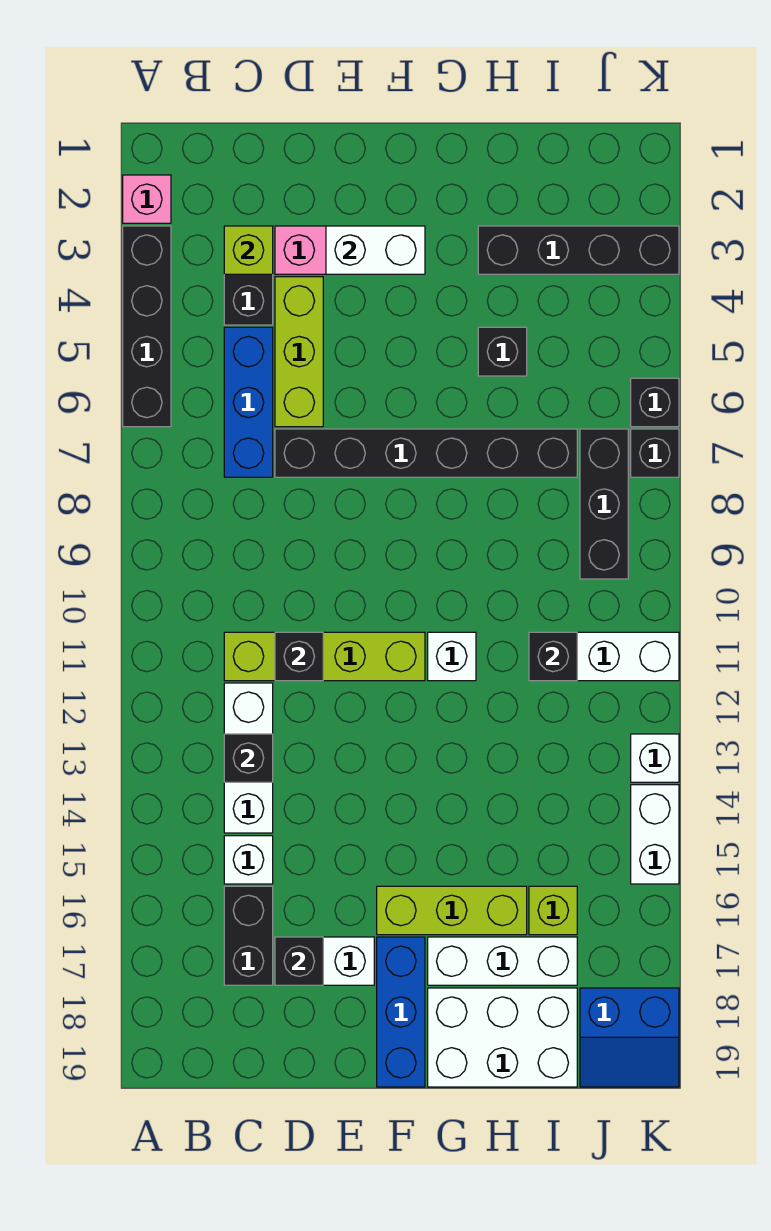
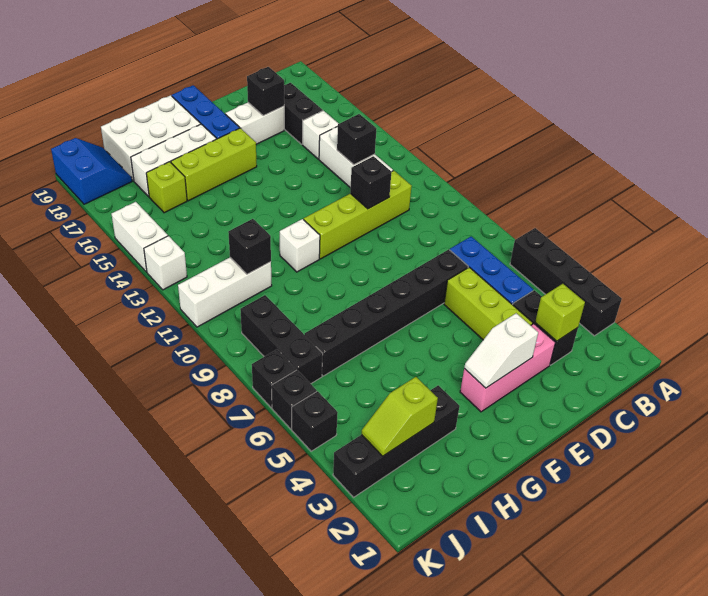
pink 1x1 brick [123,175,171,223] -> none
white 1x2 brick [326,226,425,274] -> white 1x2 slope [464,313,538,388]
black 1x1 brick [478,327,527,376] -> black 1x1 brick moved to [292,391,338,451]
none -> lime 1x2 slope [362,377,438,456]
blue 2x2 slope [580,988,679,1087] -> blue 2x2 slope turned to [51,138,132,204]

